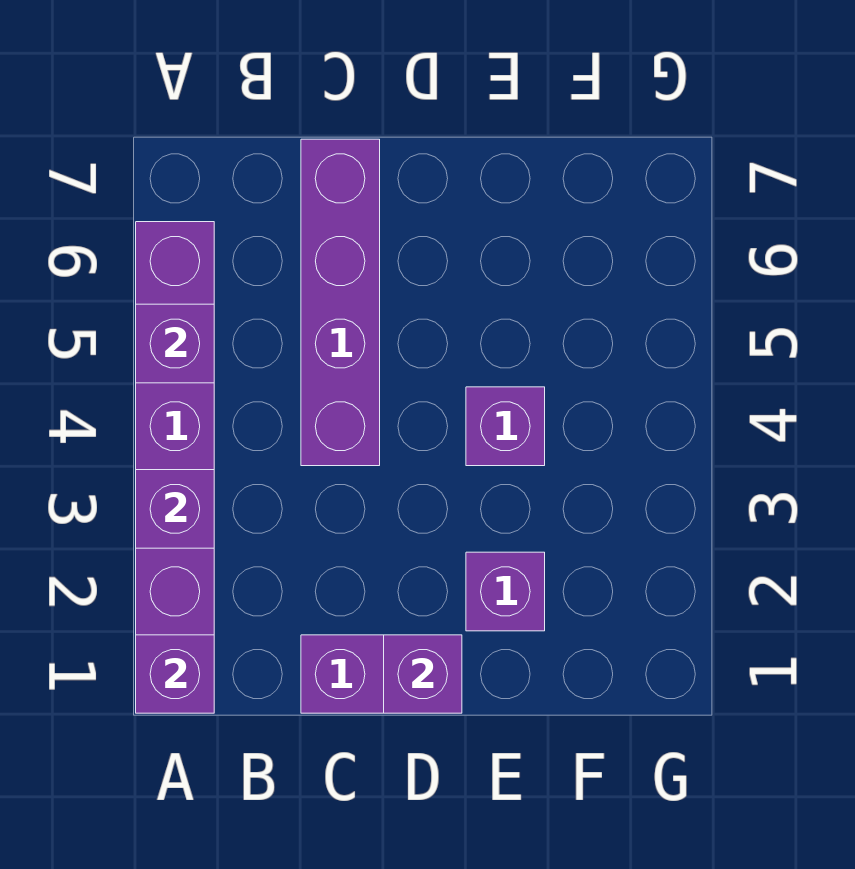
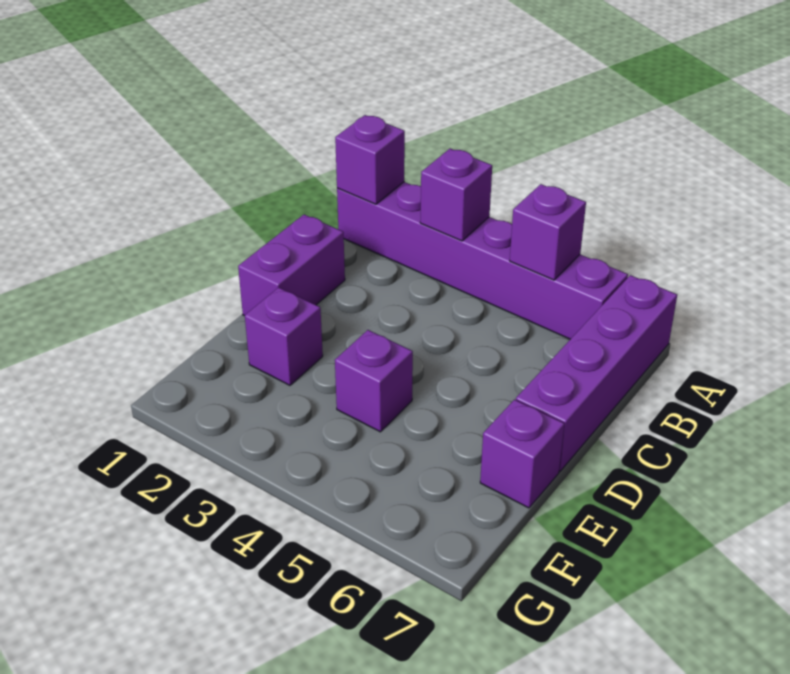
purple 1x4 brick [301,139,380,466] -> purple 1x4 brick turned to [516,275,677,471]
purple 1x1 brick [384,635,462,713] -> purple 1x1 brick moved to [480,400,564,508]

